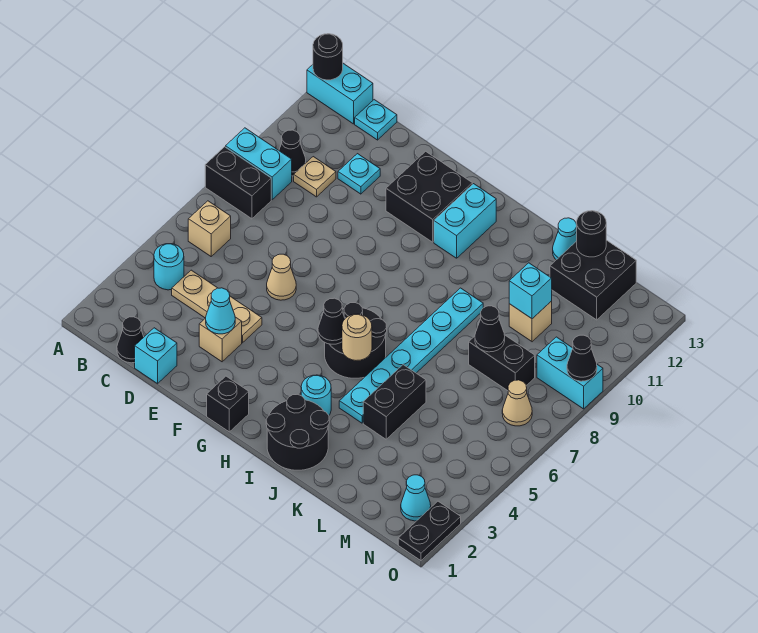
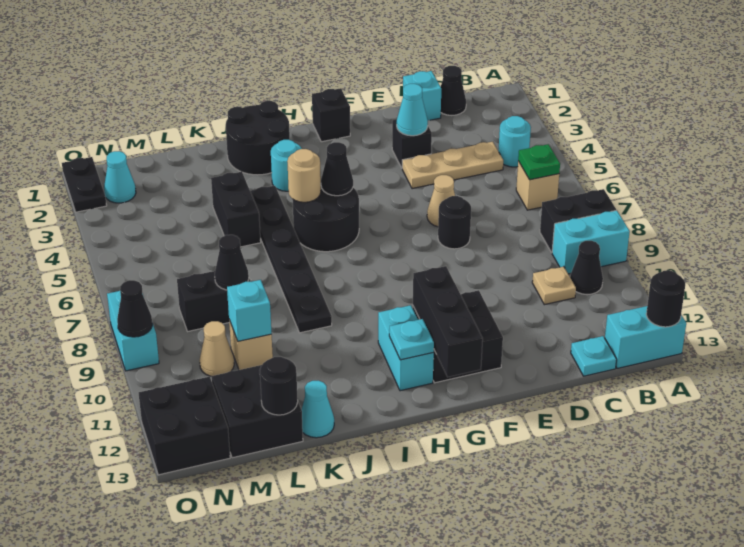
none -> green 1x1 plate [518,144,560,180]
cyan 1x1 plate [338,154,380,194] -> cyan 1x1 plate moved to [389,319,434,360]
tan 1x1 brick [199,317,242,362] -> black 1x1 brick [392,119,432,168]
none -> black 1x1 round brick [438,196,471,249]
none -> black 1x3 brick [413,266,483,377]
cyan 1x6 plate [339,288,483,423] -> black 1x6 plate [250,186,332,333]
tan 1x1 cone [502,380,532,426] -> tan 1x1 cone moved to [200,321,234,376]
cyan 1x2 brick [537,337,603,409] -> cyan 1x2 brick turned to [107,291,159,371]
none -> black 2x2 brick [139,377,230,475]

